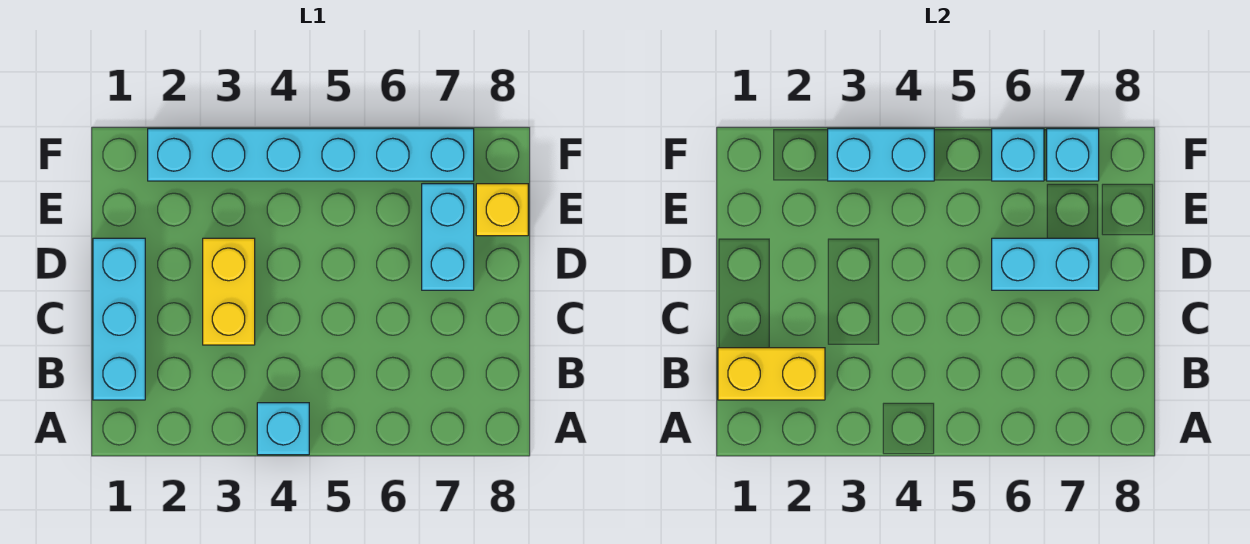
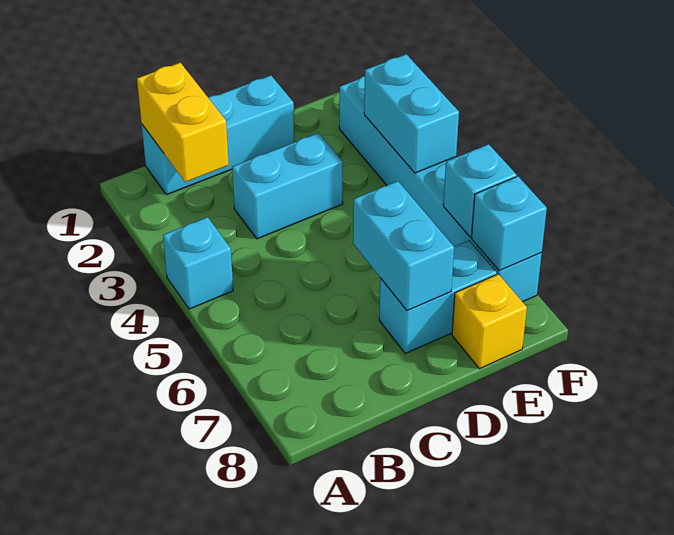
yellow 1x2 brick [203,238,255,345] -> cyan 1x2 brick [232,133,343,239]

